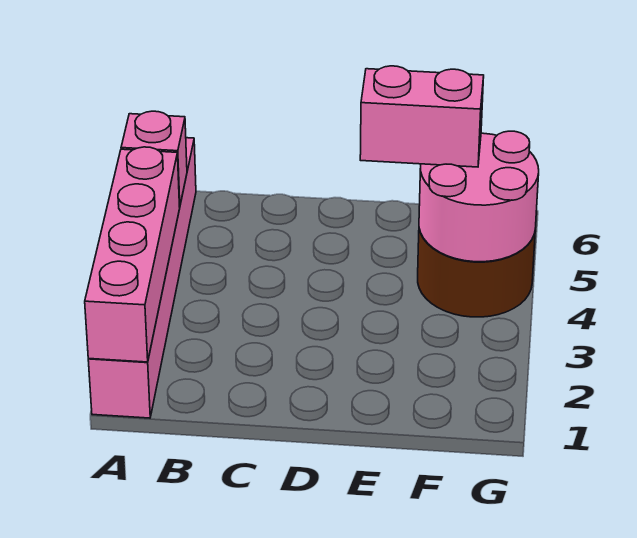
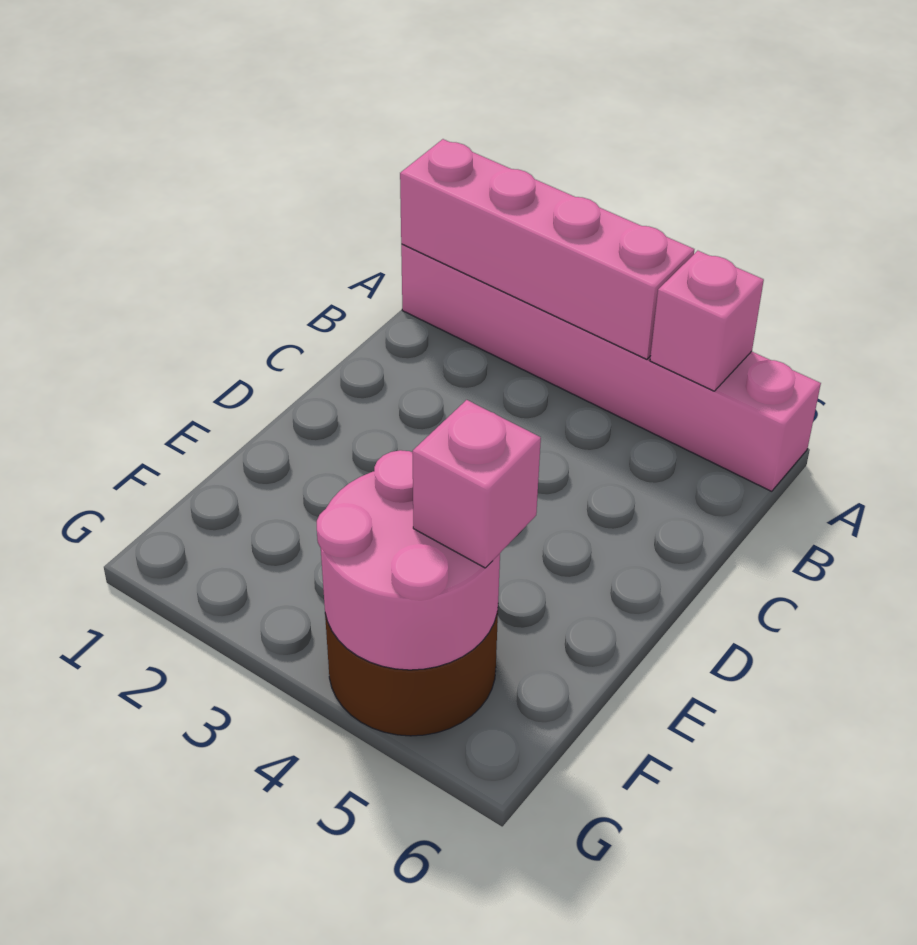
pink 1x2 brick [360,66,484,167] -> pink 1x1 brick [412,400,541,568]

